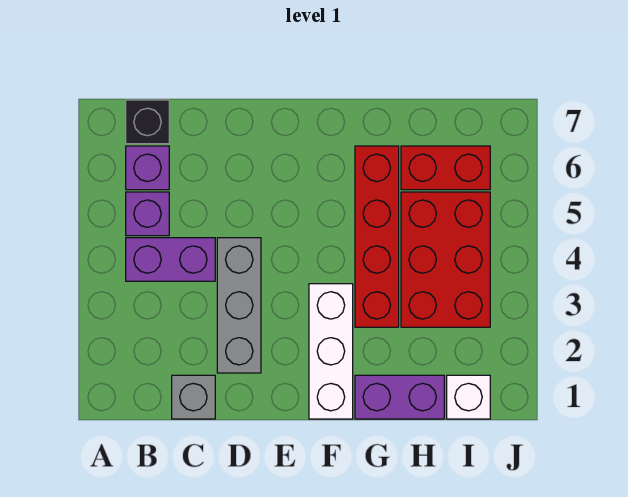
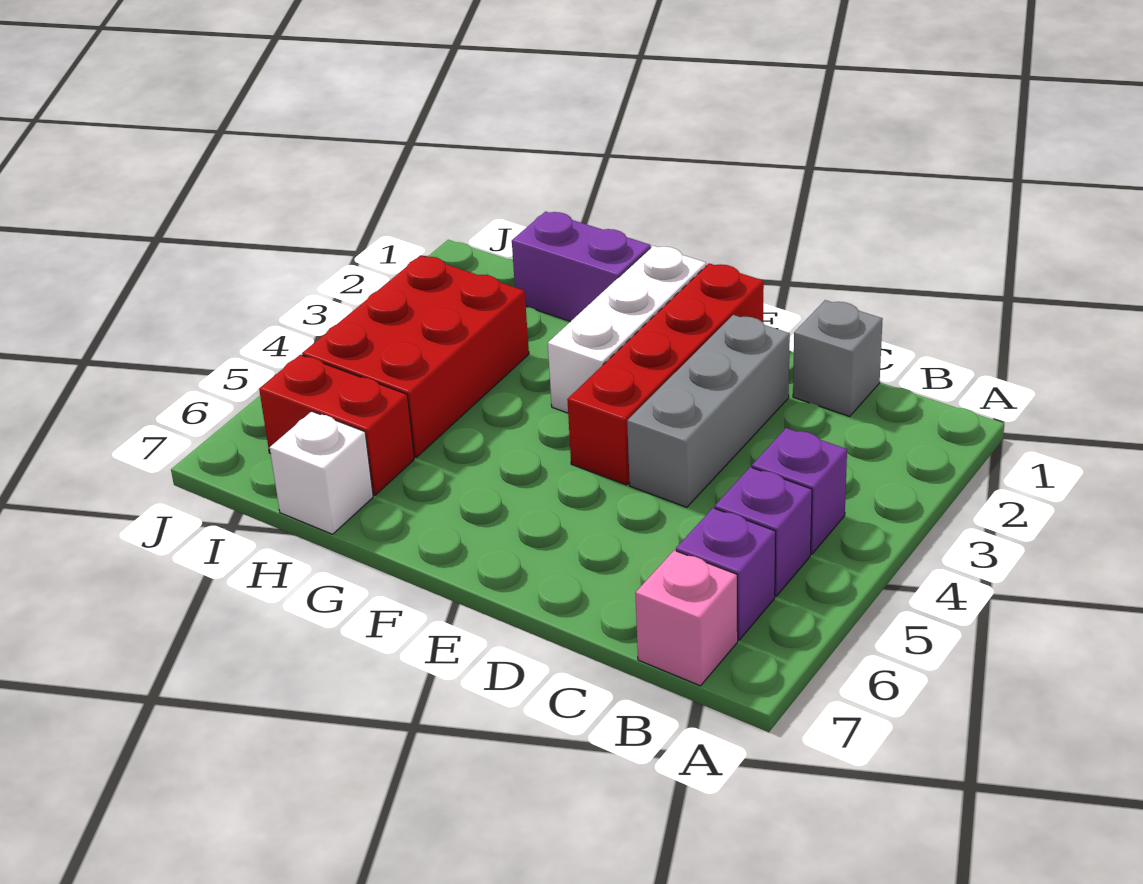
purple 1x2 brick [126,238,215,281] -> purple 1x1 brick [752,428,847,554]
black 1x1 brick [126,100,169,144] -> pink 1x1 brick [635,550,738,686]
red 1x4 brick [355,146,399,327] -> red 1x4 brick moved to [567,263,764,485]
white 1x1 brick [447,375,490,419] -> white 1x1 brick moved to [270,411,373,534]

